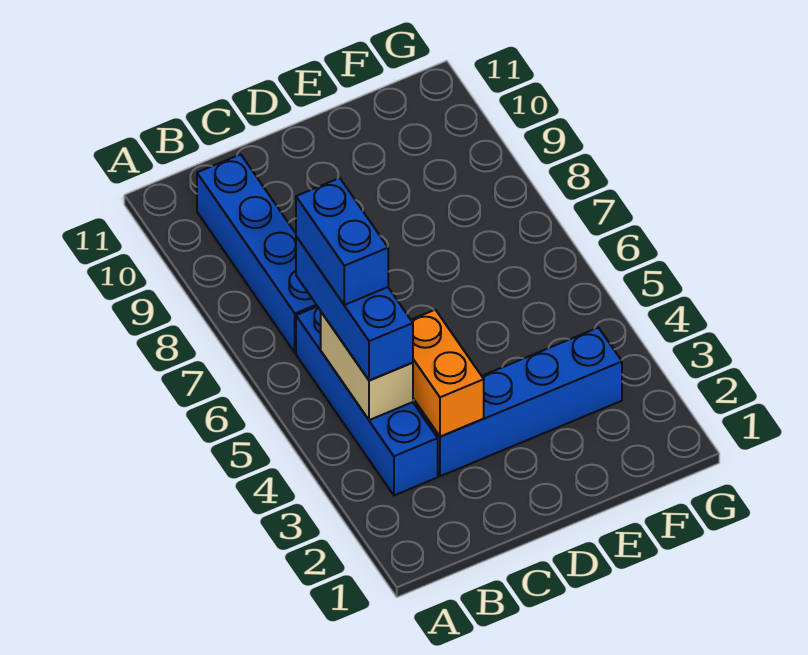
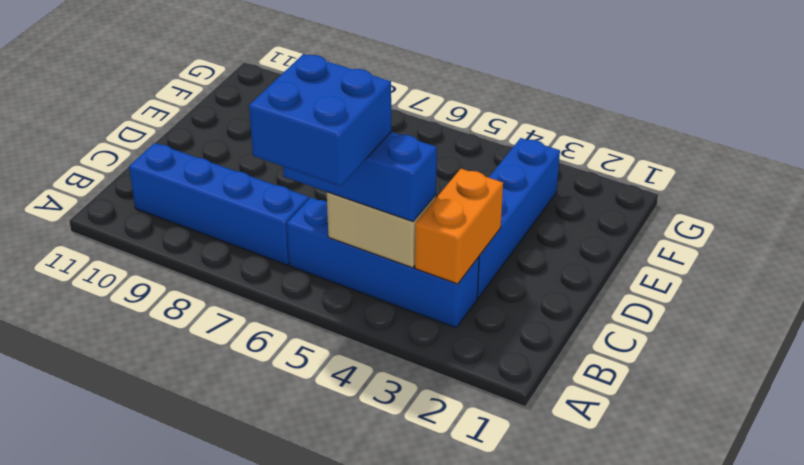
blue 1x2 brick [296,178,388,305] -> blue 2x2 brick [249,54,391,186]
orange 1x2 brick [411,310,484,437] -> orange 1x2 brick turned to [415,169,503,284]

